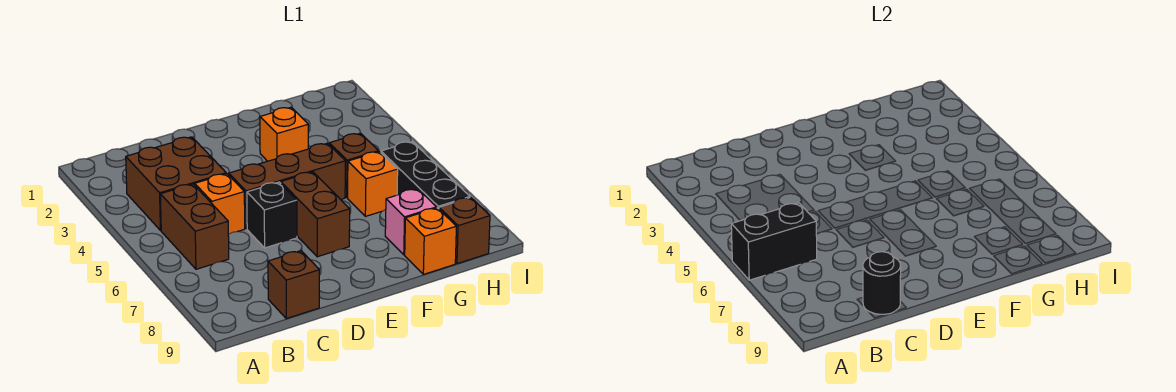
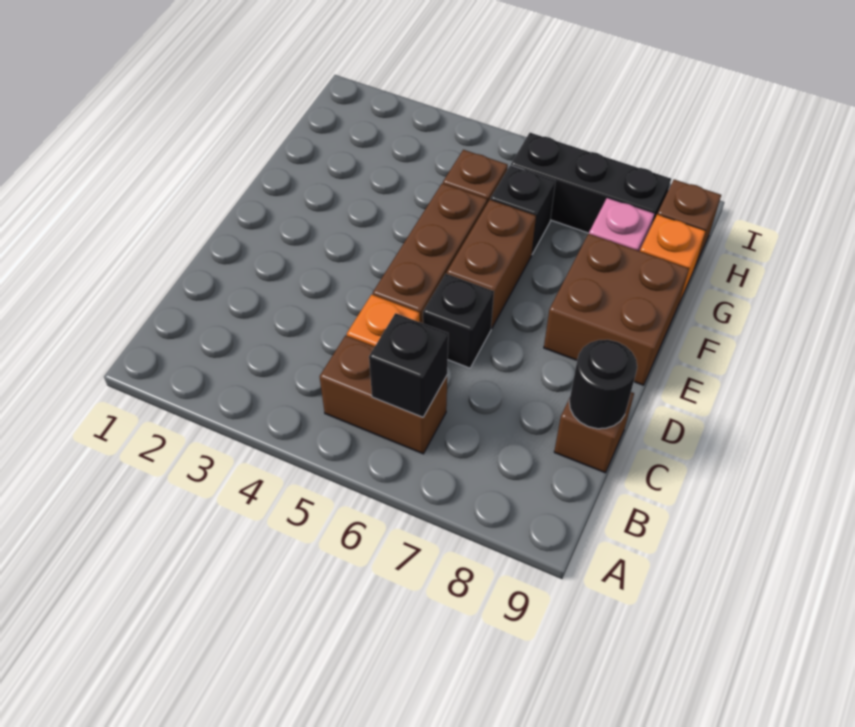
black 1x2 brick [731,203,817,280] -> black 1x1 brick [369,313,448,417]
brown 2x2 brick [126,137,226,231] -> brown 2x2 brick moved to [544,234,689,385]
brown 1x2 brick [281,172,350,257] -> brown 1x2 brick turned to [447,200,536,328]
orange 1x1 brick [260,107,308,161] -> none
orange 1x1 brick [348,152,398,216] -> black 1x1 brick [491,165,556,254]

